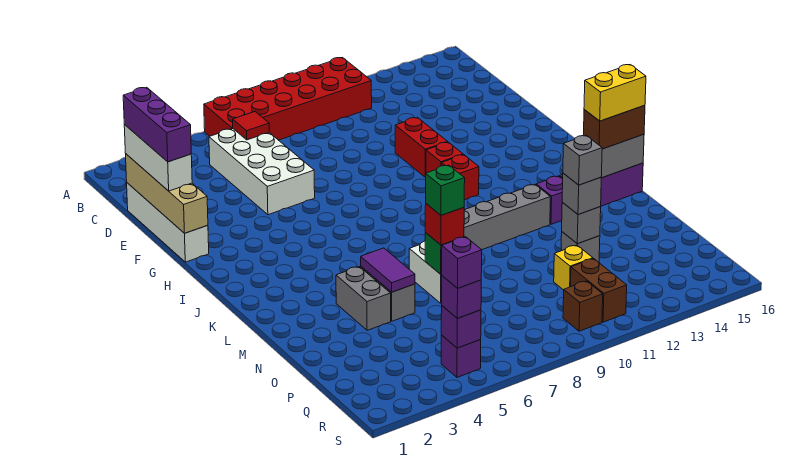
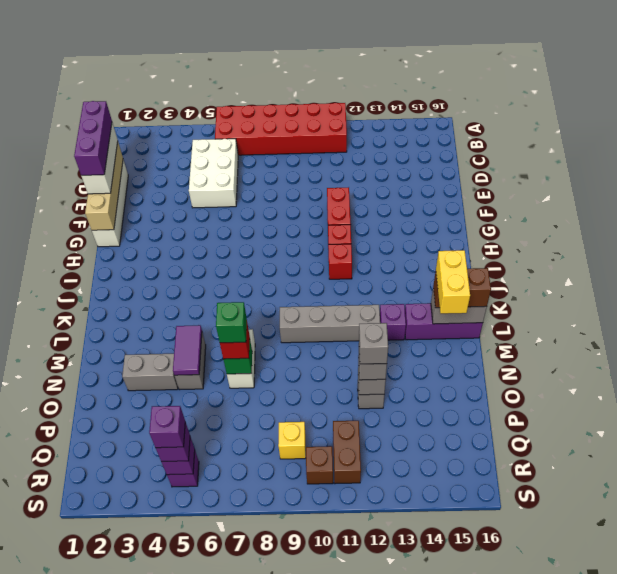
white 2x4 brick [209,129,315,215] -> white 2x3 brick [189,139,238,208]
red 1x1 tile [233,112,269,140] -> none
yellow 1x2 brick [584,65,646,121] -> yellow 1x2 brick turned to [436,250,470,314]
grey 1x2 brick [336,267,391,330] -> grey 1x2 brick turned to [122,354,178,391]
yellow 1x1 brick [554,245,593,290] -> yellow 1x1 brick moved to [278,422,306,459]

